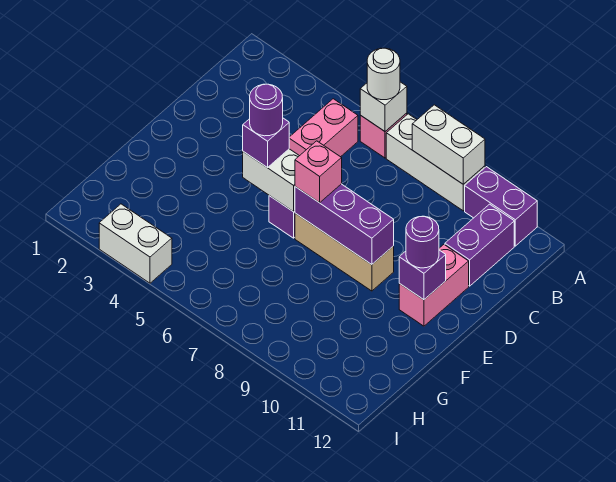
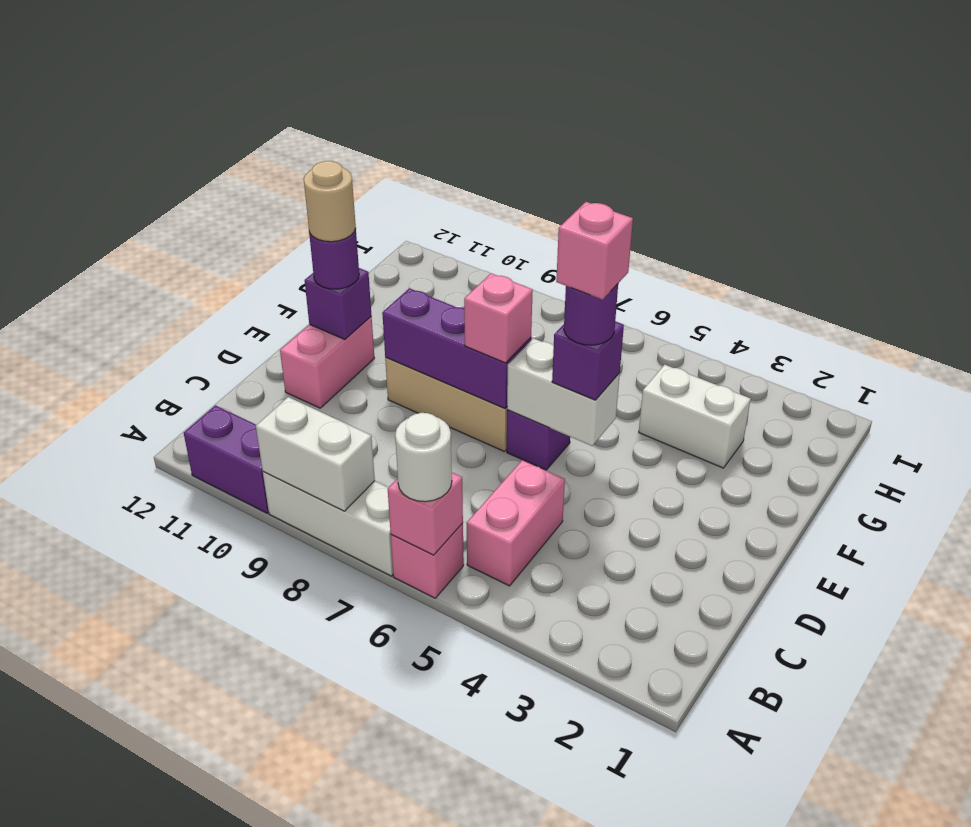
white 1x1 brick [360,82,407,131] -> pink 1x1 brick [388,473,463,555]
purple 1x2 brick [445,204,514,286] -> none
none -> pink 1x1 brick [556,202,633,300]
none -> tan 1x1 round brick [304,161,356,242]
white 1x2 brick [99,204,172,283] -> white 1x2 brick moved to [639,365,751,468]

